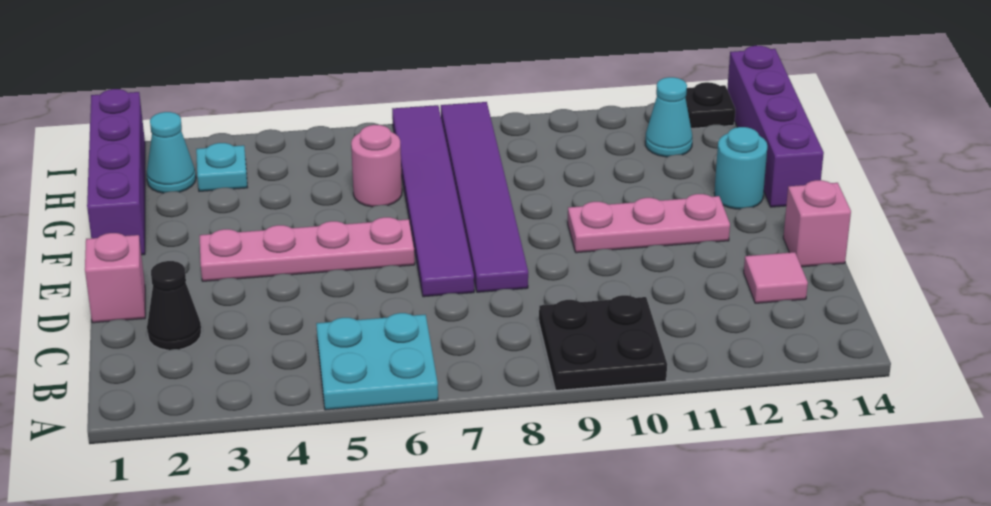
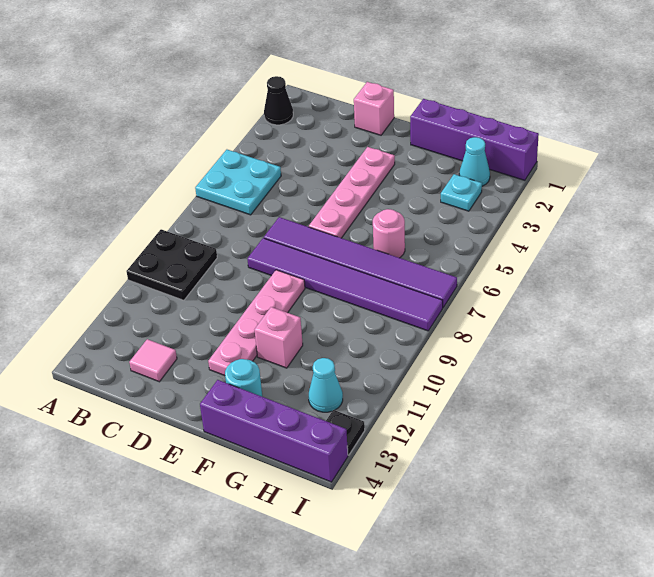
black 1x1 cone [147,261,201,350] -> black 1x1 cone moved to [264,76,293,125]
pink 1x1 brick [783,180,851,267] -> pink 1x1 brick moved to [254,307,303,368]
pink 1x3 plate [568,194,730,253] -> pink 1x4 plate [208,270,305,376]

